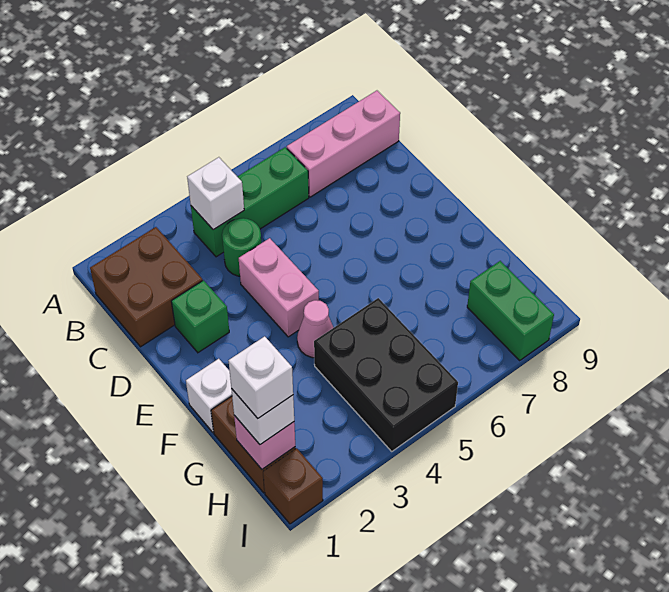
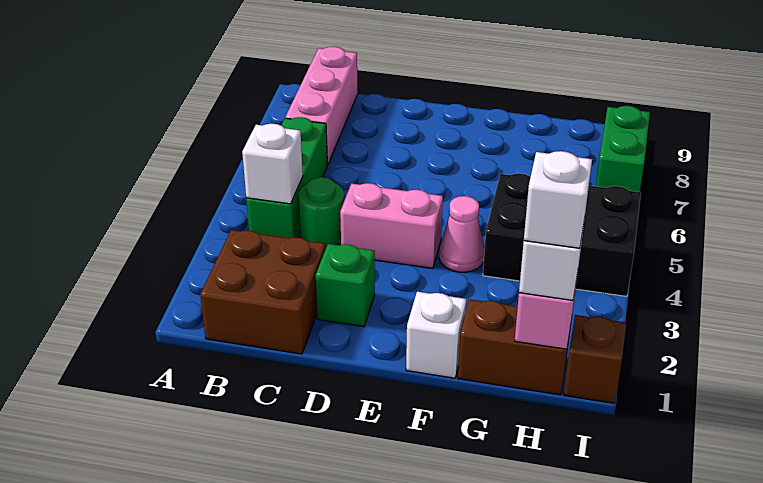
green 1x2 brick [467,261,554,360] -> green 1x2 brick turned to [596,106,650,192]

